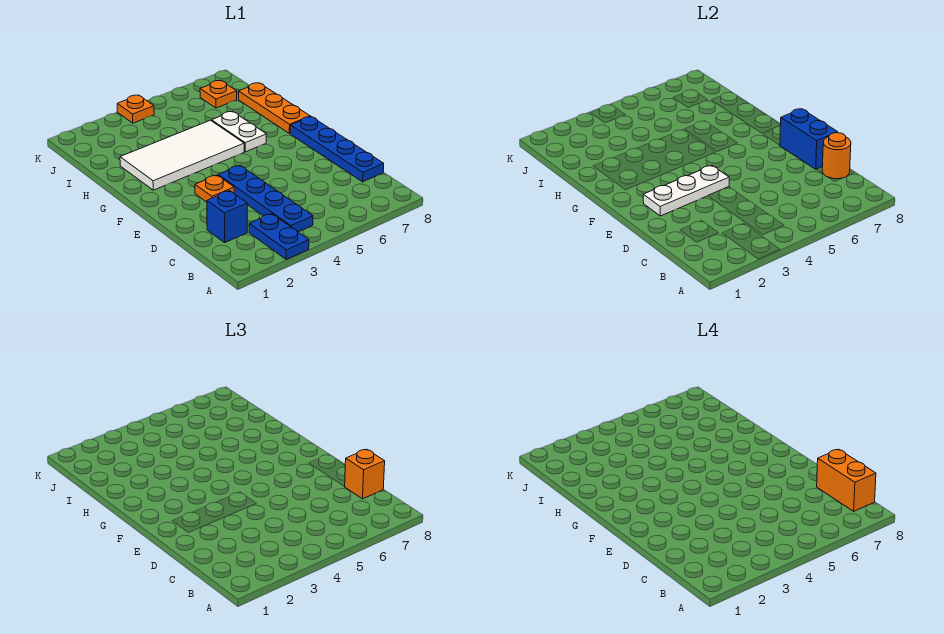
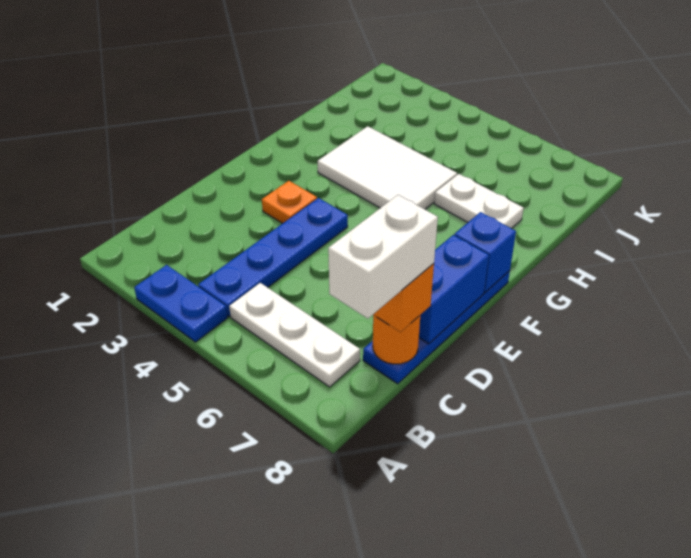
blue 1x2 plate [249,214,309,259] -> blue 1x2 plate turned to [134,265,228,342]
orange 1x2 brick [817,449,876,511] -> white 1x2 brick [328,195,438,319]
blue 1x1 brick [207,191,247,243] -> blue 1x1 brick moved to [454,212,516,292]
white 1x3 plate [643,166,729,216] -> white 1x3 plate moved to [229,283,360,387]
white 2x4 tile [120,120,244,190] -> white 2x3 tile [318,126,457,209]
white 1x2 plate [212,111,267,152] -> white 1x2 plate turned to [434,174,524,229]
orange 1x3 plate [239,83,310,133] -> none
orange 1x1 plate [200,81,237,108] -> none
orange 1x1 plate [117,95,154,123] -> none

